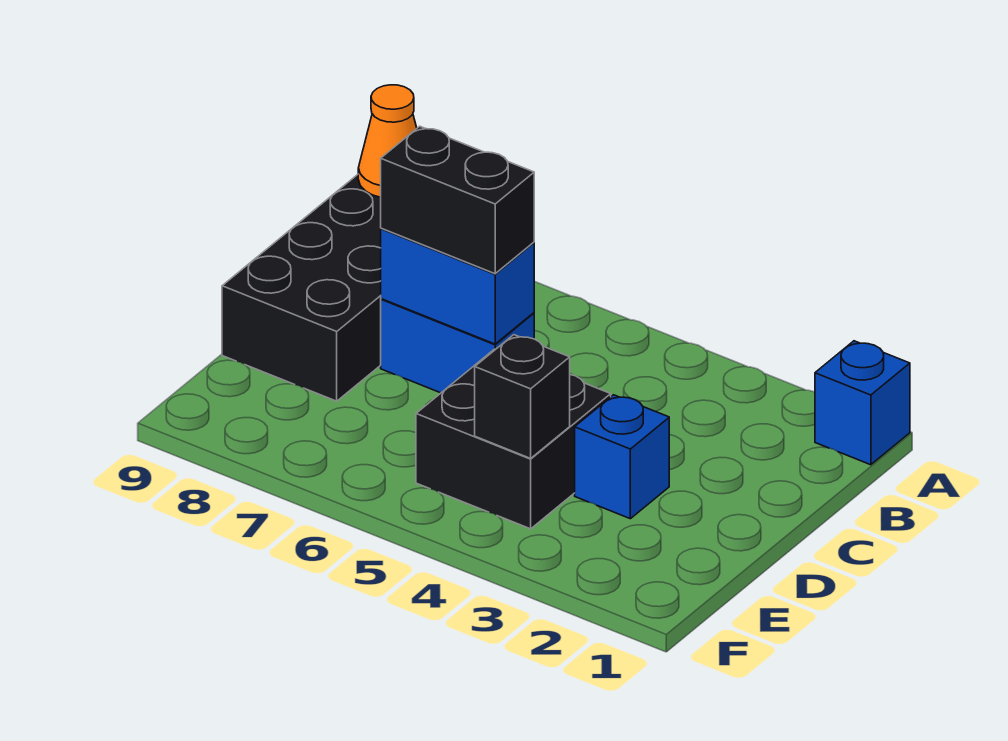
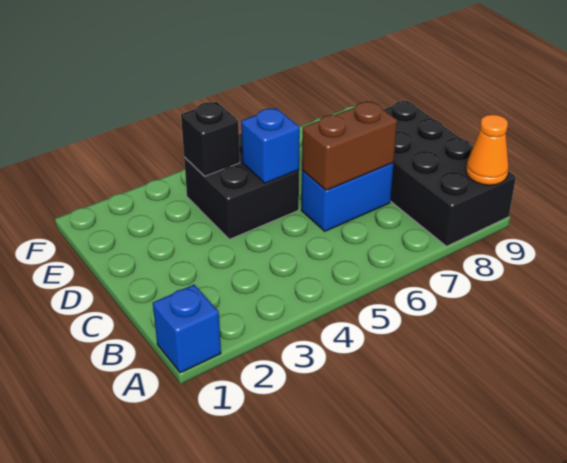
blue 1x2 brick [381,228,534,344] -> brown 1x2 brick [302,101,397,191]
black 1x2 brick [381,126,534,274] -> none
blue 1x1 brick [575,395,669,519] -> blue 1x1 brick moved to [241,108,300,183]

